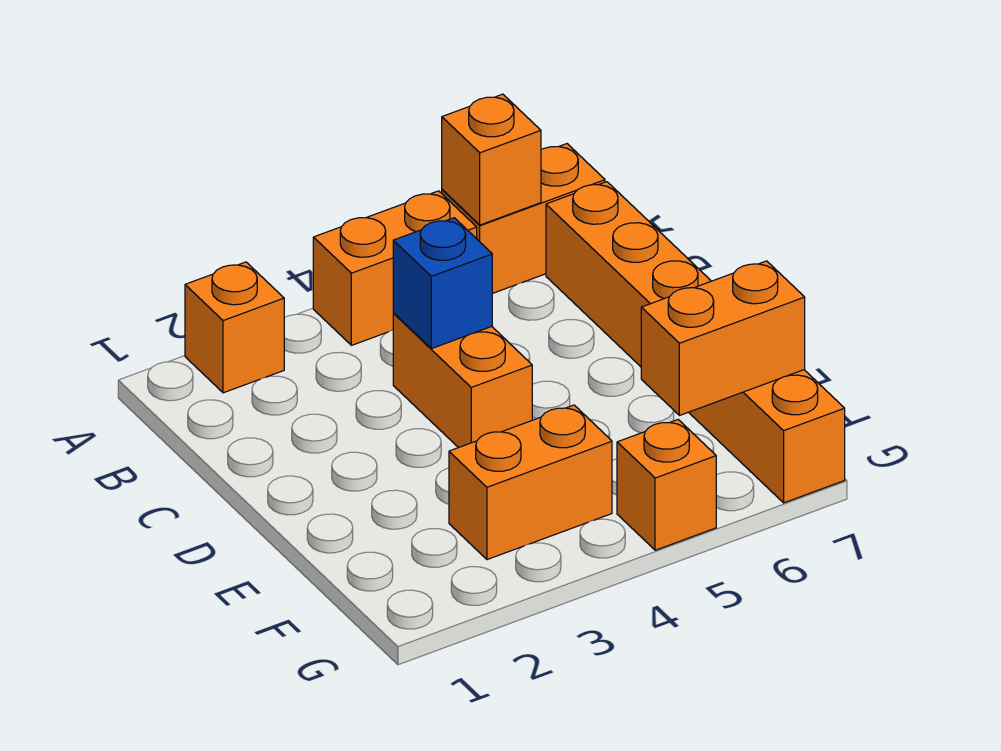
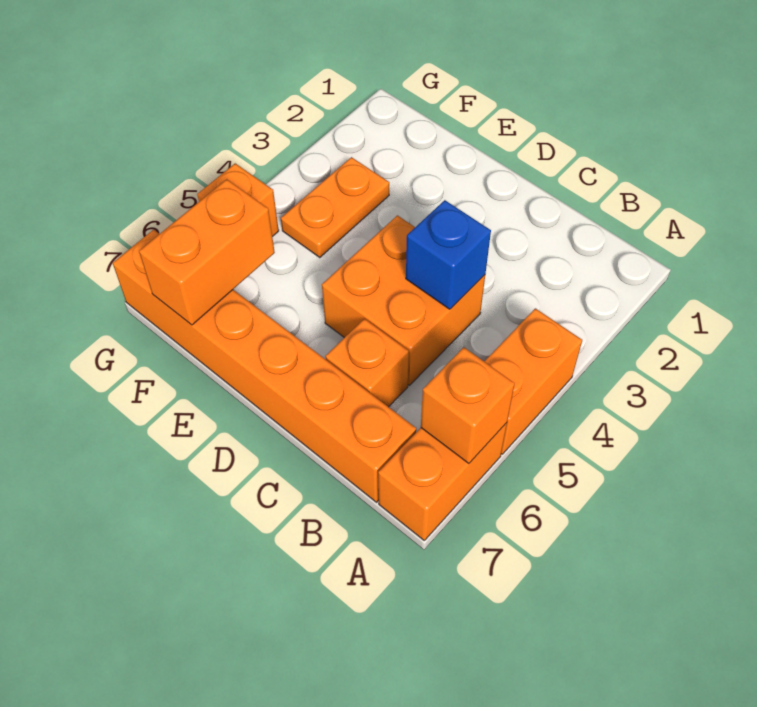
orange 1x1 brick [185,262,284,393] -> orange 1x1 brick moved to [325,319,409,407]
orange 1x2 brick [393,313,532,448] -> orange 2x2 brick [322,215,485,385]
orange 1x2 brick [449,405,612,560] -> orange 1x2 plate [281,157,389,258]

